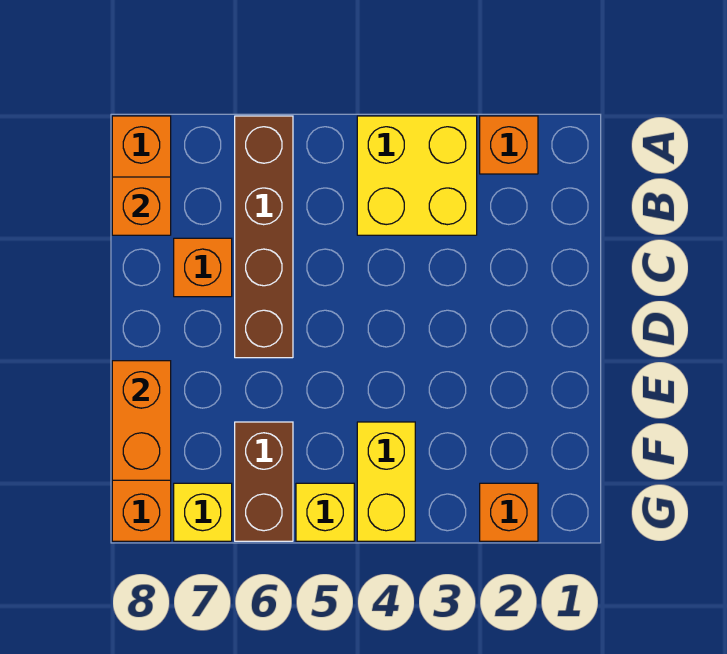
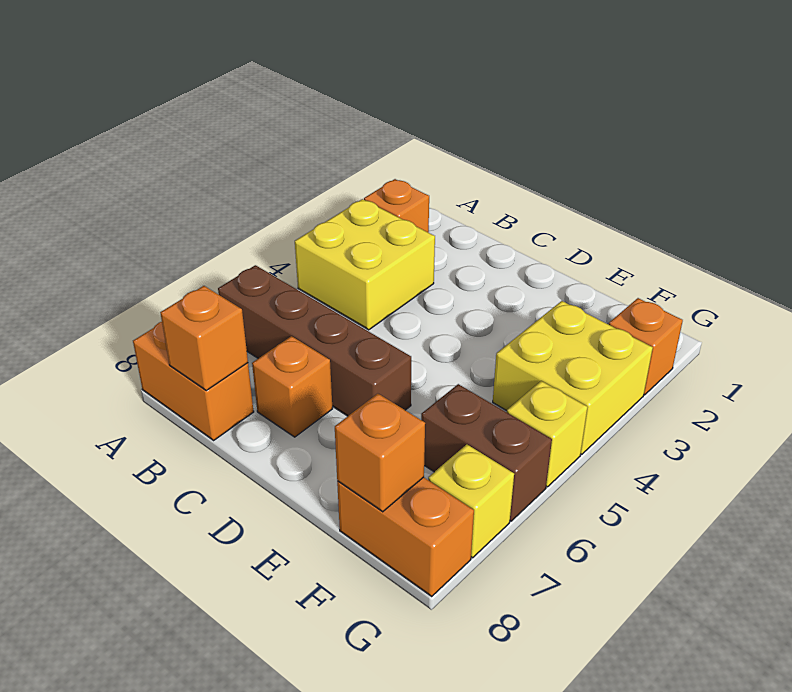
orange 1x2 brick [112,361,171,480] -> orange 1x1 brick [335,394,425,512]
yellow 1x2 brick [357,422,415,541] -> yellow 2x2 brick [493,301,653,455]

